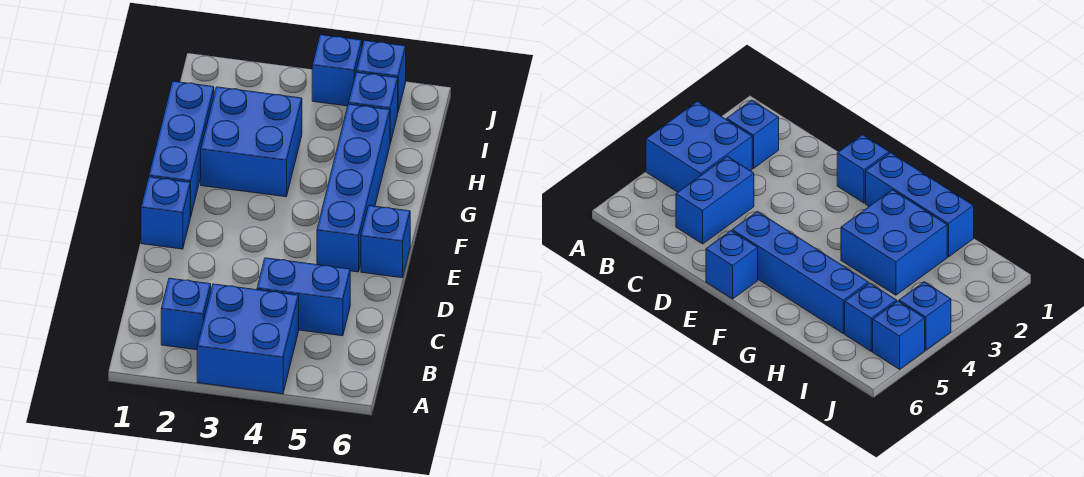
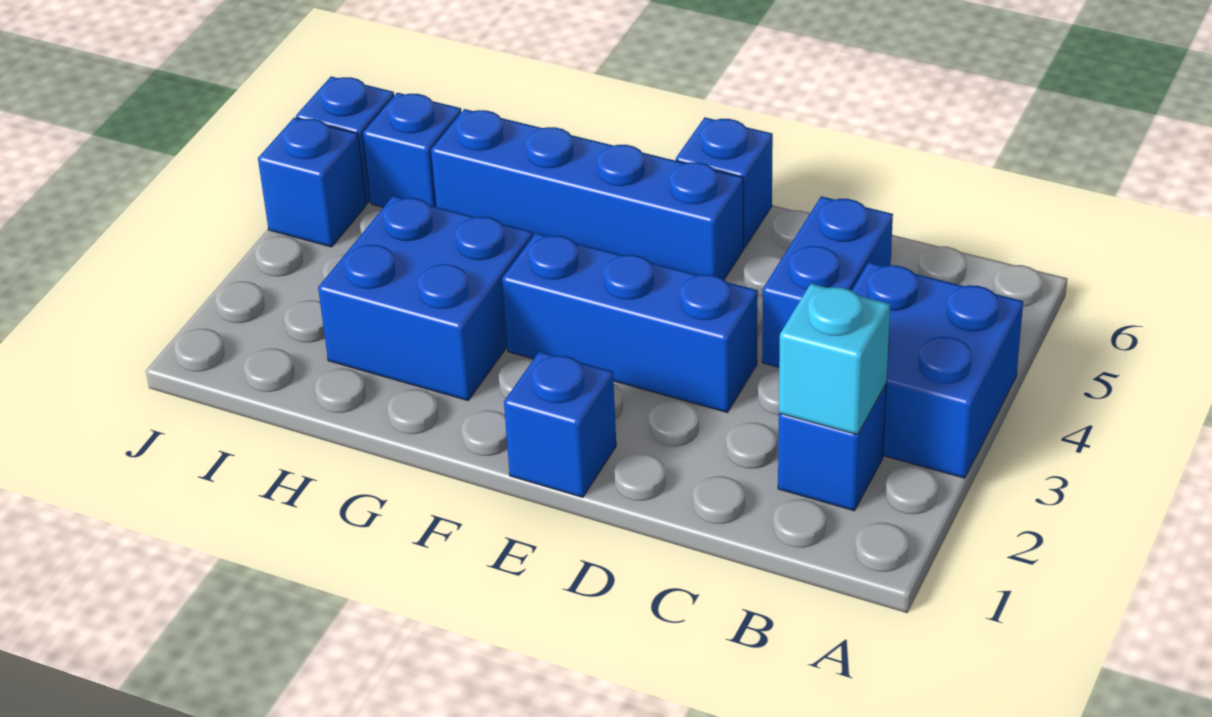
none -> cyan 1x1 brick [779,284,890,435]
blue 1x3 brick [149,81,214,217] -> blue 1x3 brick moved to [502,233,758,413]

